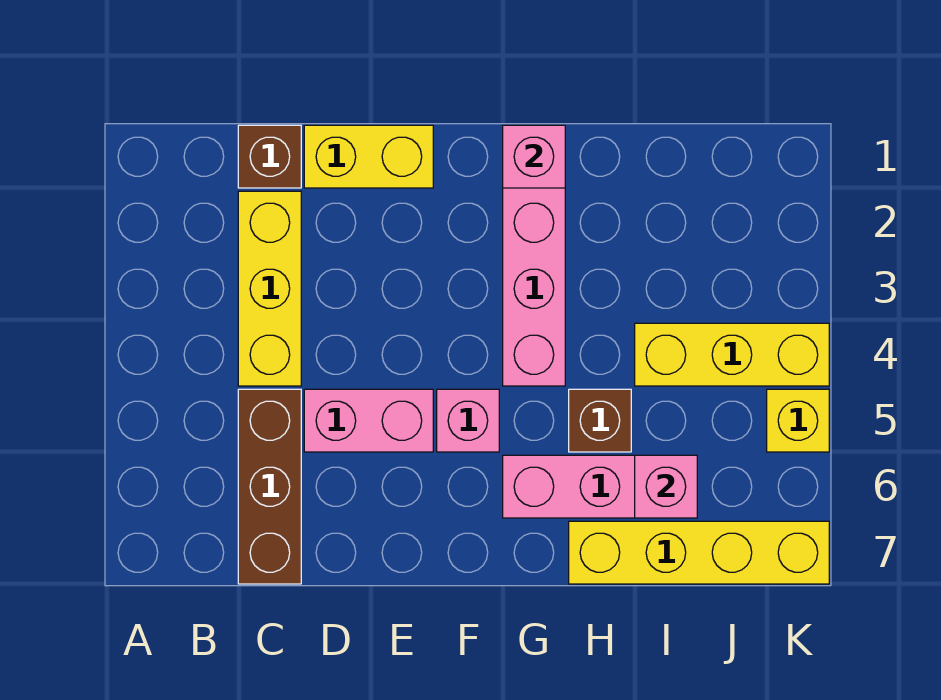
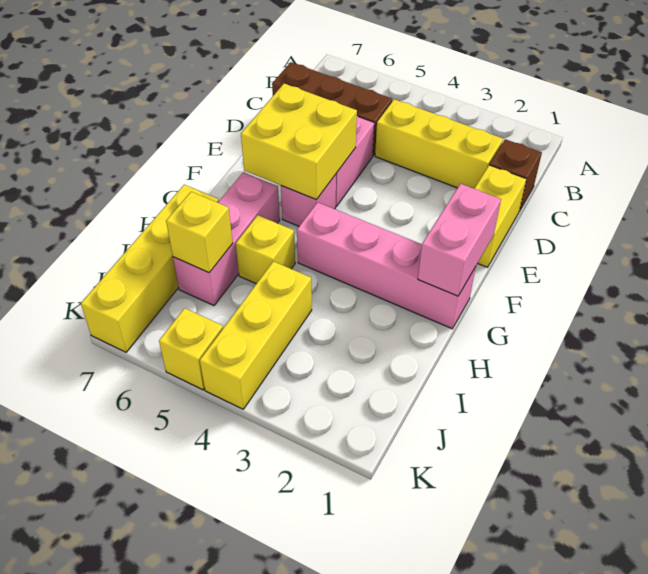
none -> yellow 2x2 brick [241,84,357,200]
pink 1x1 brick [503,125,565,188] -> pink 1x2 brick [418,184,501,296]
brown 1x1 brick [569,389,631,452] -> yellow 1x1 brick [236,215,295,284]
pink 1x1 brick [635,455,697,518] -> yellow 1x1 brick [166,192,233,273]

